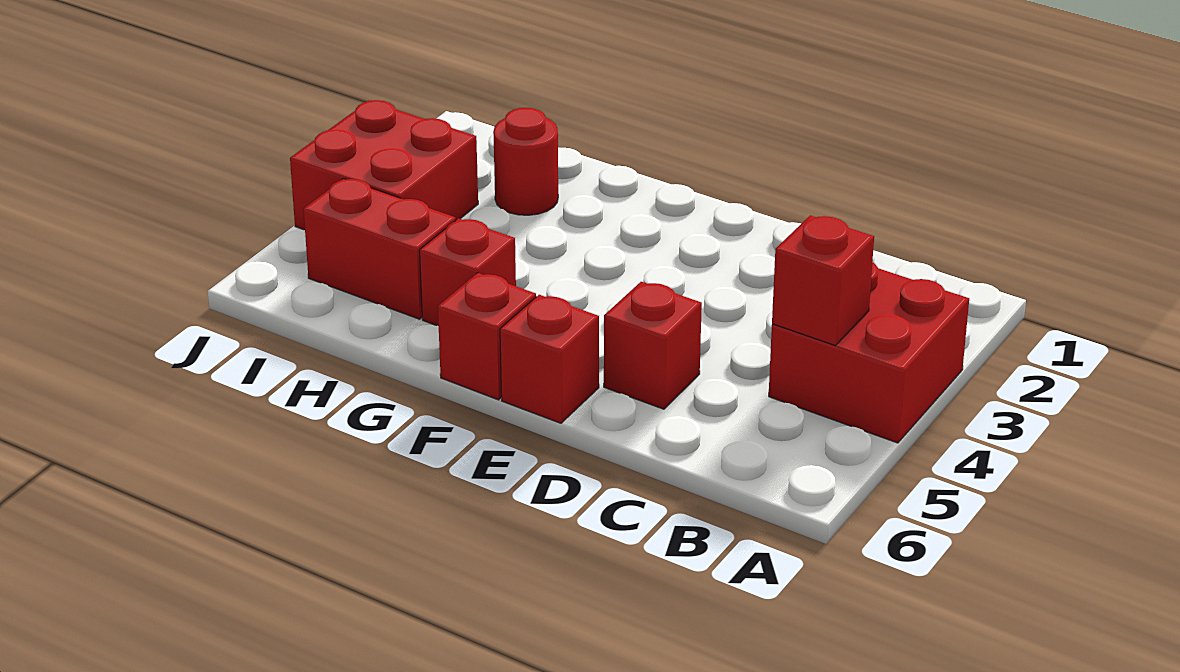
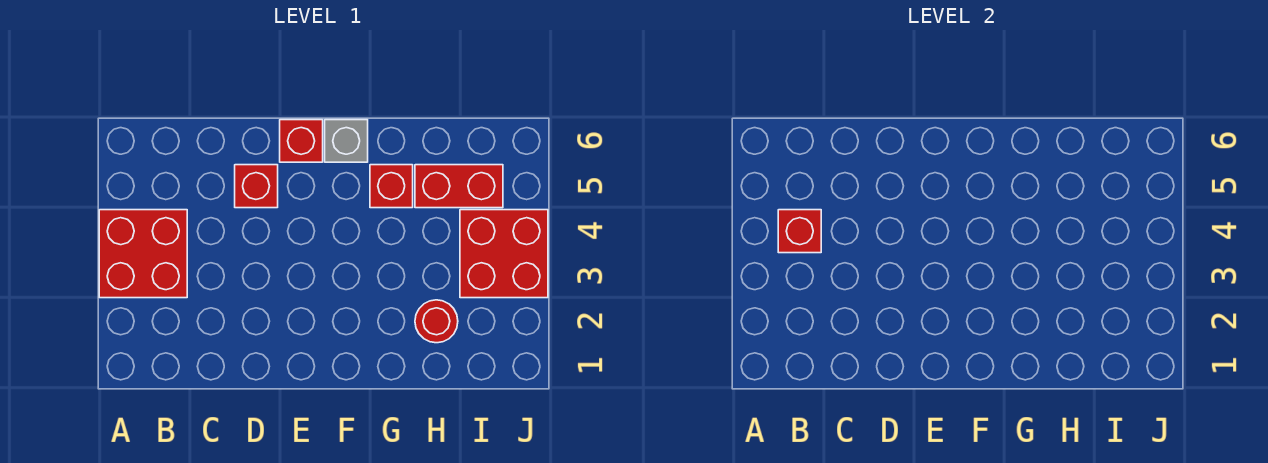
red 1x1 brick [438,273,536,400] -> grey 1x1 brick [325,120,368,162]

